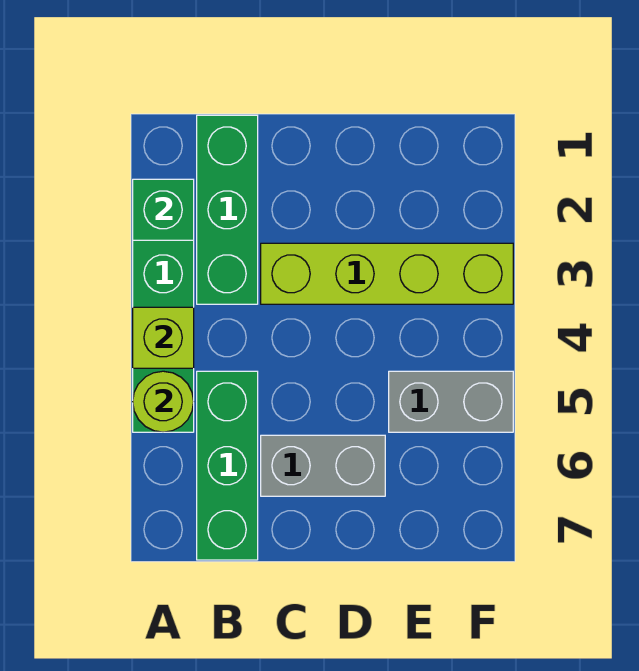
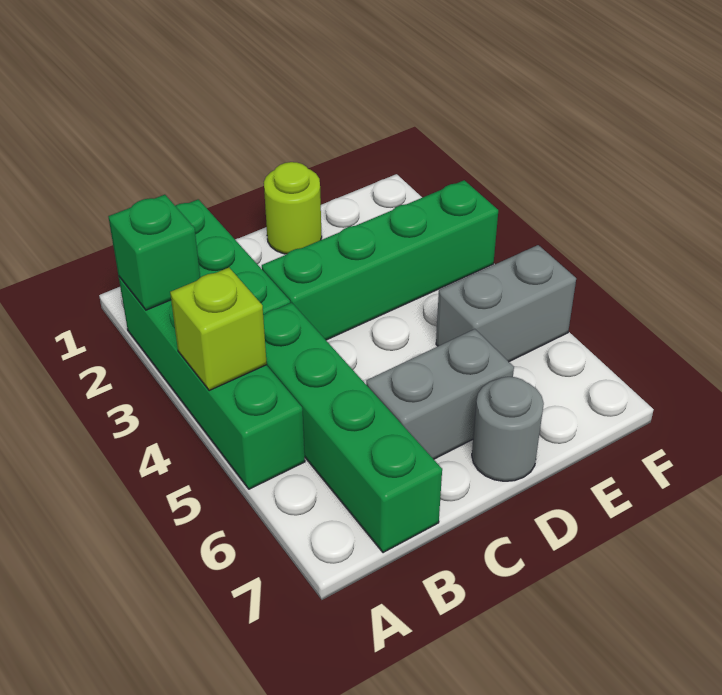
lime 1x1 round brick [133,371,194,432] -> lime 1x1 round brick moved to [264,162,322,254]
green 1x3 brick [197,371,258,560] -> green 1x4 brick [263,303,442,553]
lime 1x4 brick [261,243,513,304] -> green 1x4 brick [262,180,498,340]
none -> grey 1x1 round brick [472,377,544,481]

